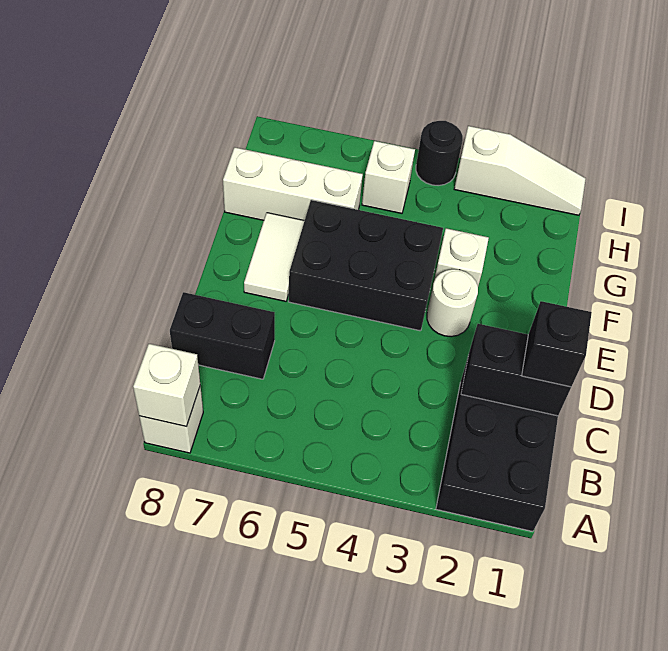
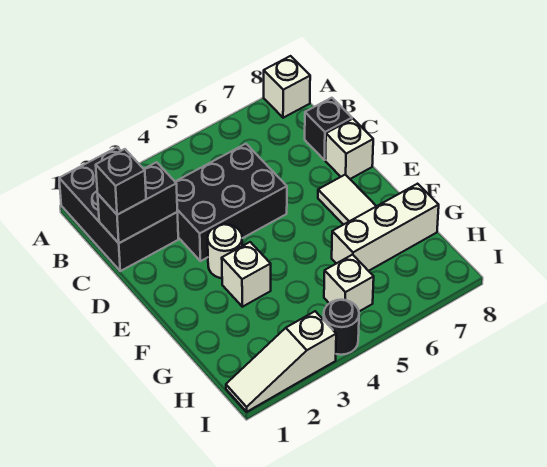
white 1x1 brick [133,344,200,427] -> white 1x1 brick moved to [325,119,373,179]
black 1x2 brick [170,292,275,379] -> black 1x1 brick [305,98,352,160]
black 2x3 brick [289,200,443,331] -> black 2x3 brick moved to [175,144,287,261]

